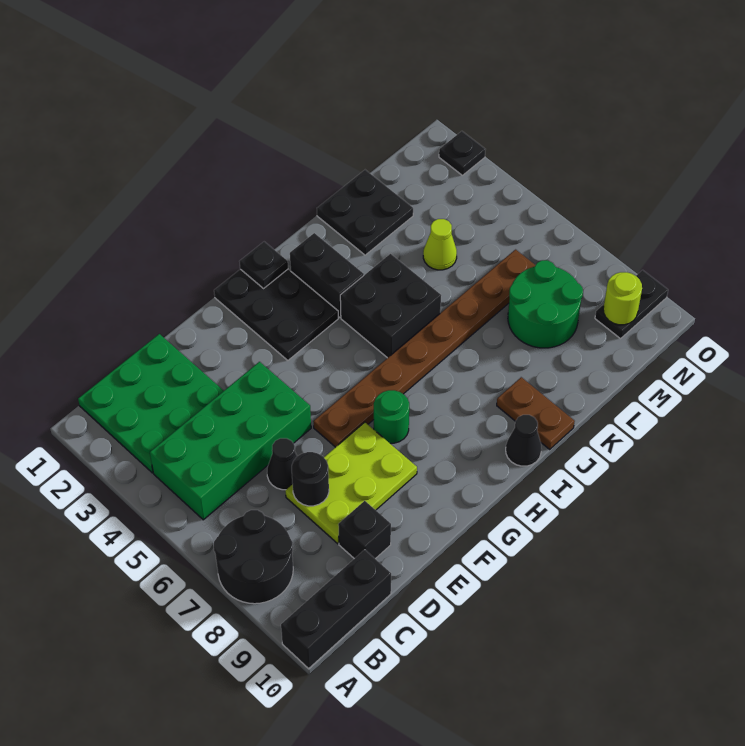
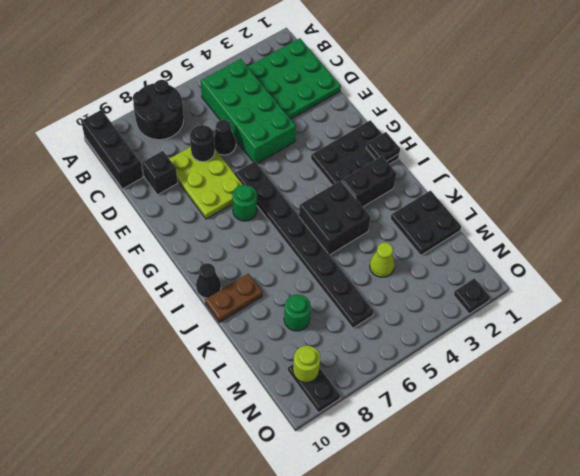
brown 1x8 plate [313,250,535,447] -> black 1x8 plate [235,161,374,328]
green 2x2 round brick [508,260,583,348] -> green 1x1 round brick [284,294,311,331]

